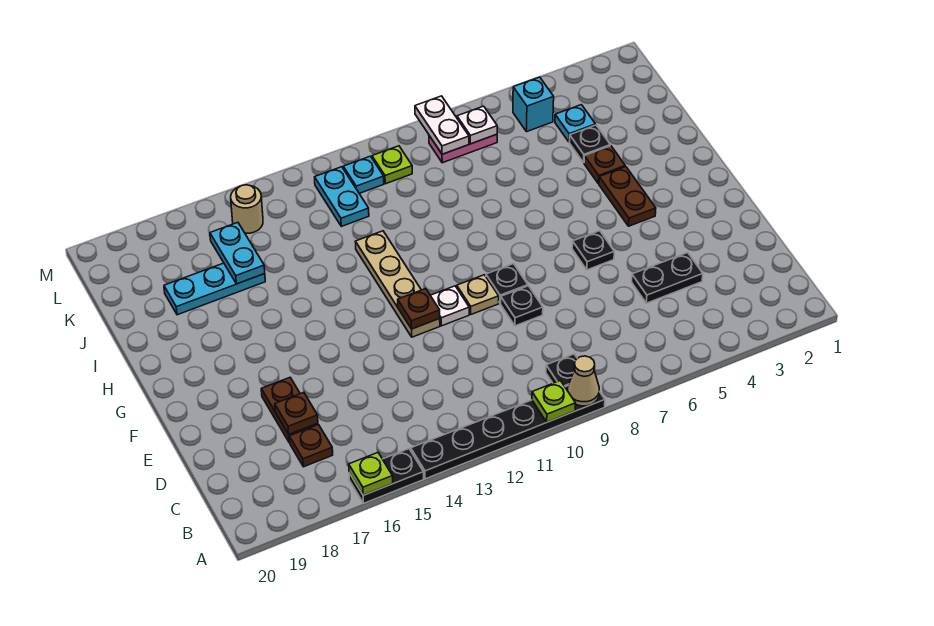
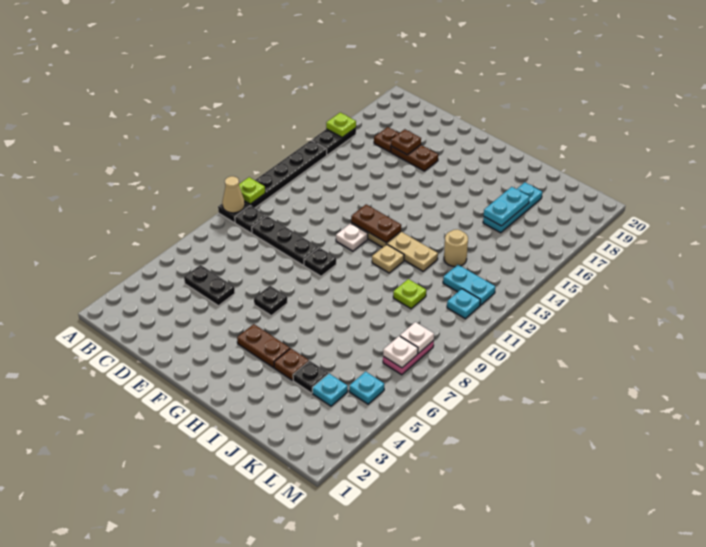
black 1x2 plate [632,253,703,303] -> black 1x2 plate turned to [184,265,235,306]
black 1x1 plate [501,286,543,326] -> black 1x3 plate [252,216,318,265]
tan 1x1 plate [457,275,499,314] -> tan 1x1 plate moved to [372,244,404,273]
brown 1x1 plate [398,289,440,329] -> brown 1x2 plate [351,204,401,243]
cyan 1x2 plate [210,222,265,284] -> cyan 1x2 plate turned to [484,187,529,226]
cyan 1x1 brick [513,77,554,132] -> cyan 1x1 plate [349,372,384,404]
white 1x2 plate [415,96,469,154] -> white 1x1 plate [400,322,434,354]
lime 1x1 plate [372,146,412,184] -> lime 1x1 plate moved to [393,279,426,309]
tan 1x1 round brick [231,185,263,233] -> tan 1x1 round brick moved to [444,229,468,267]

